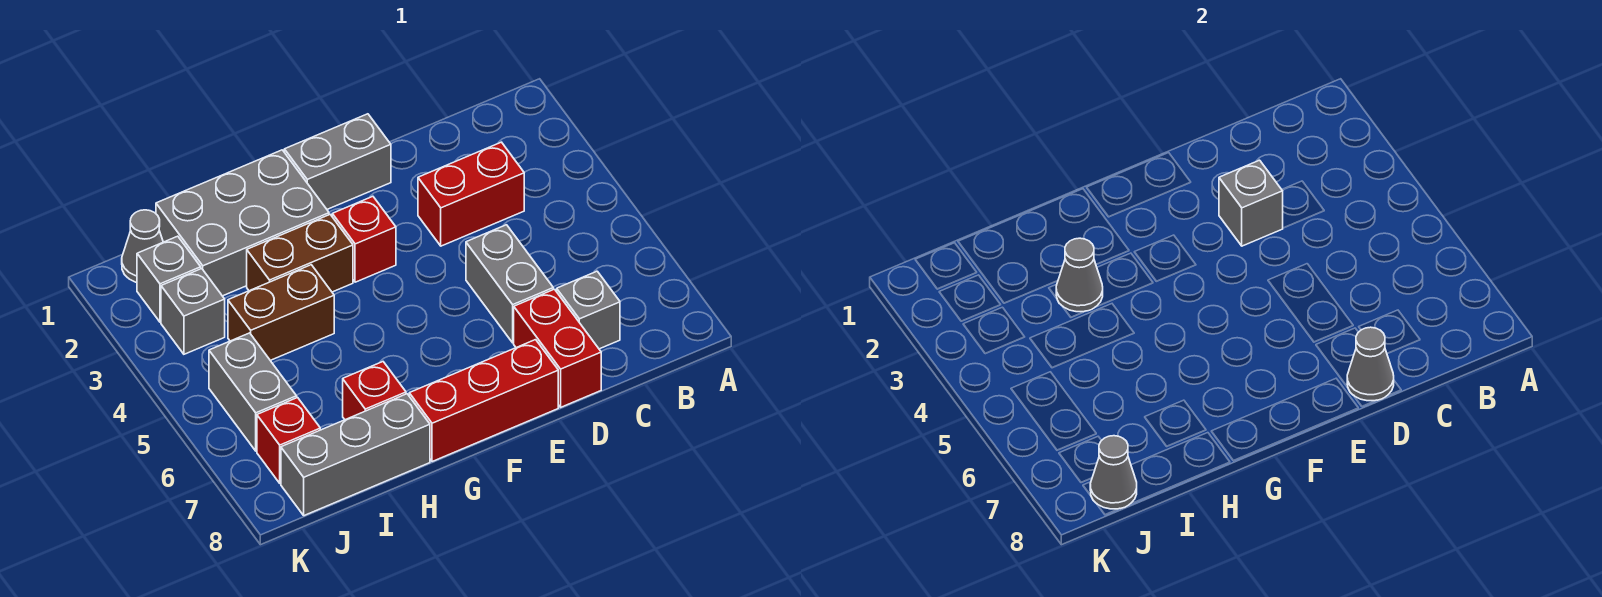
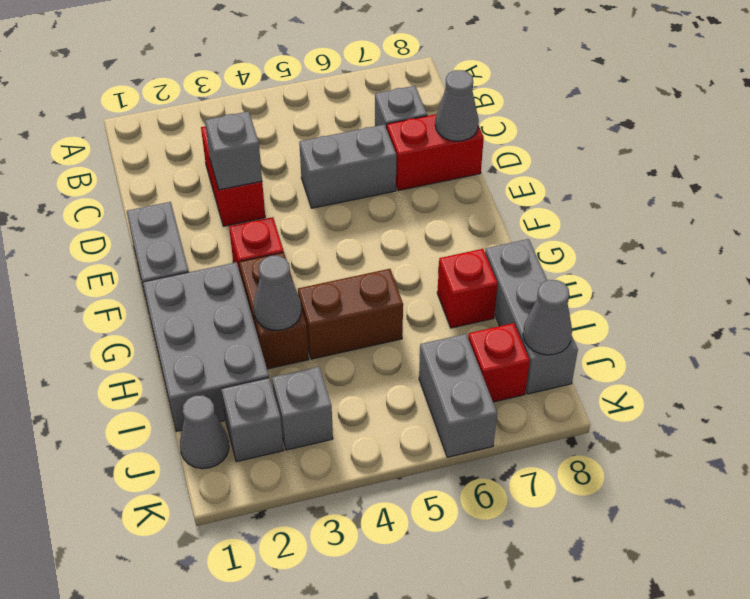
red 1x3 brick [409,340,558,462] -> none
brown 1x2 brick [228,265,334,360] -> brown 1x2 brick turned to [298,269,403,359]
grey 1x2 brick [209,333,297,451] -> grey 1x2 brick turned to [419,334,497,457]

